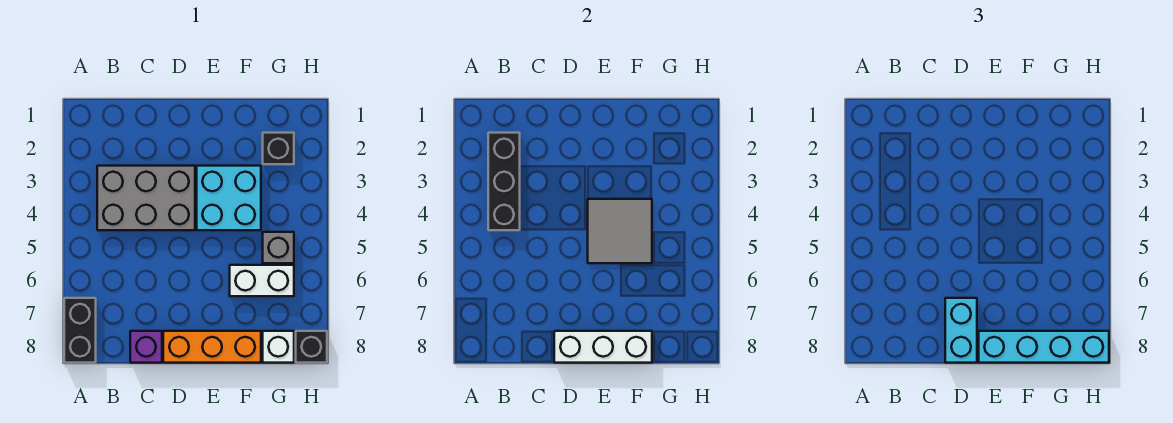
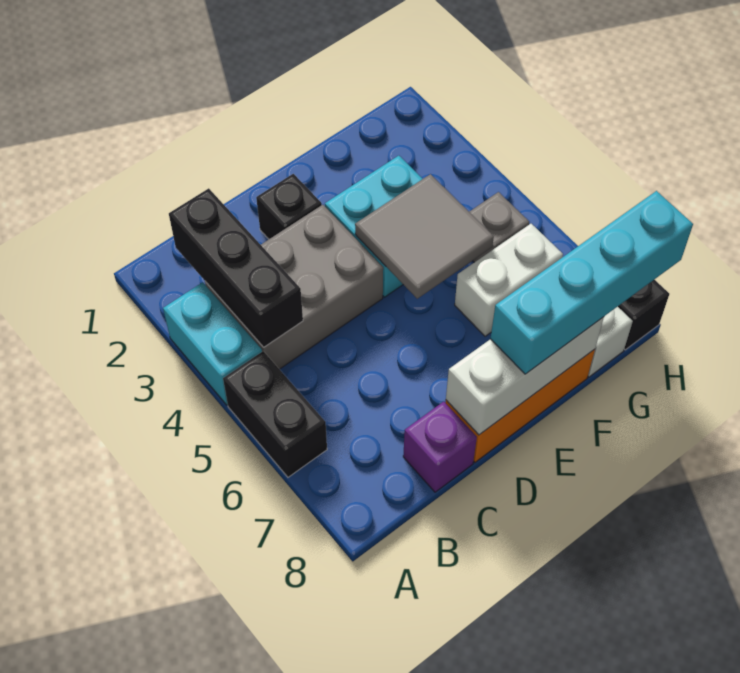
black 1x2 brick [64,298,96,363] -> black 1x2 brick moved to [223,351,327,477]
cyan 1x2 brick [945,298,977,363] -> cyan 1x2 brick moved to [163,282,262,405]
black 1x1 brick [263,133,294,164] -> black 1x1 brick moved to [256,174,322,239]

